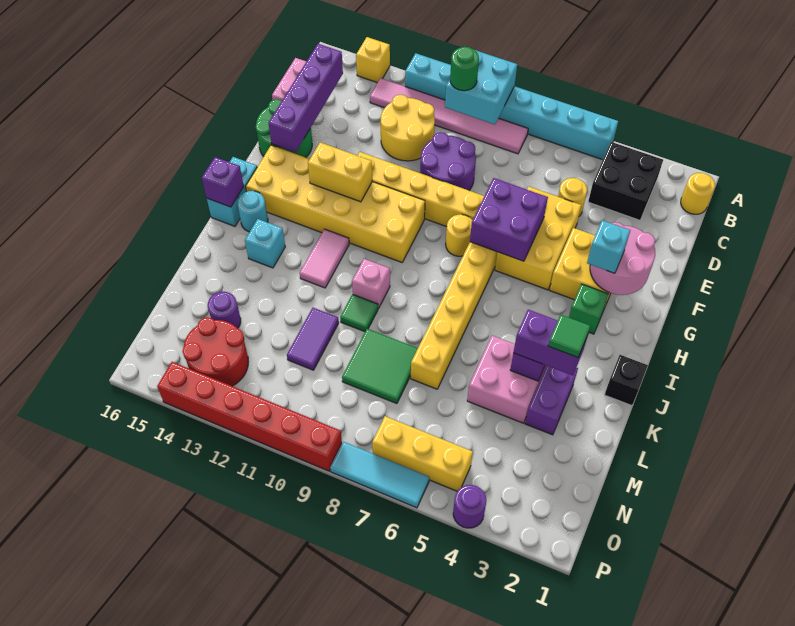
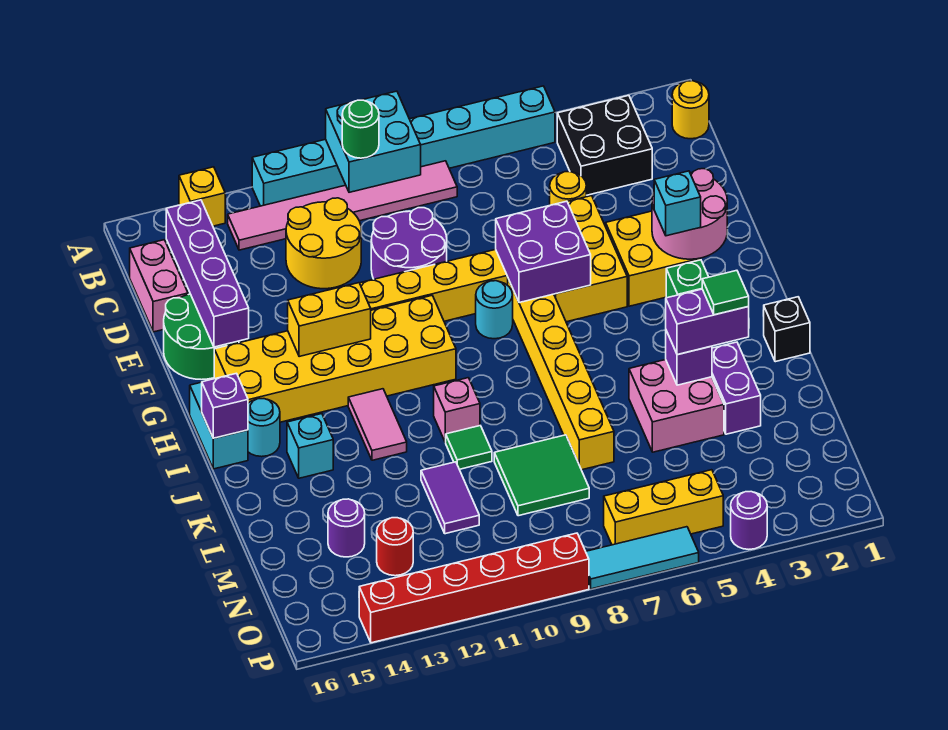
yellow 1x1 round brick [446,214,473,256] -> cyan 1x1 round brick [476,281,513,339]
red 2x2 round brick [182,317,248,386] -> red 1x1 round brick [377,518,413,576]

